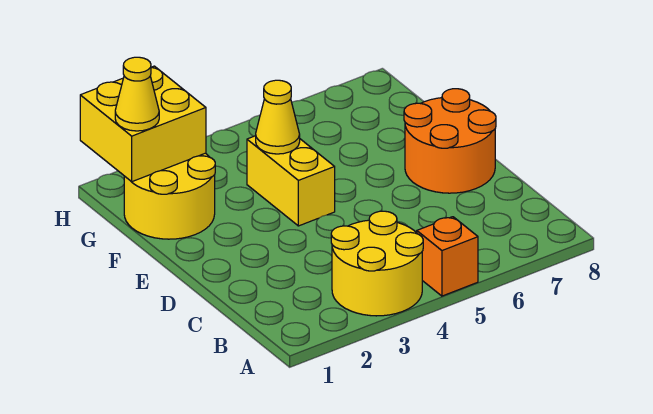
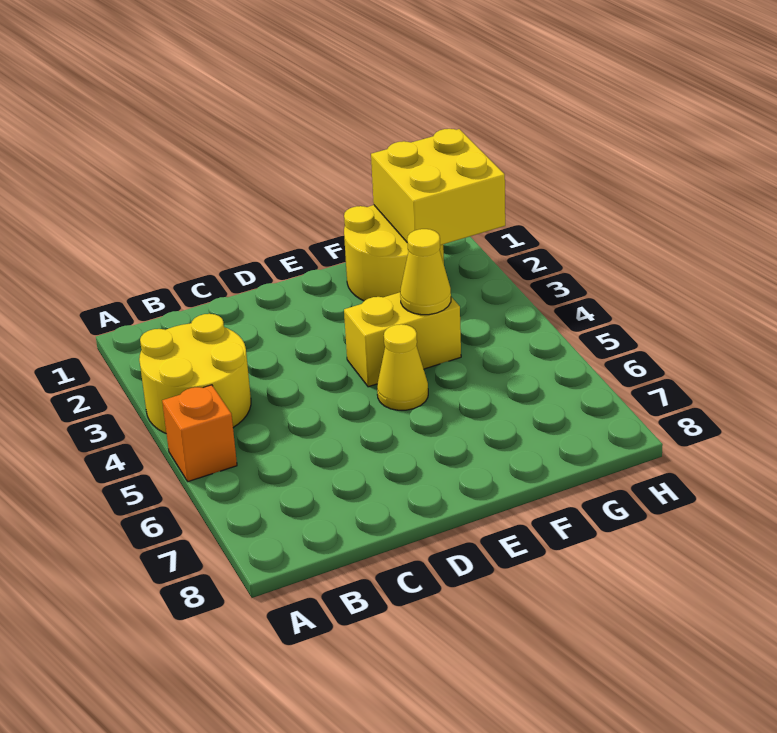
orange 2x2 round brick [404,89,496,193] -> none
yellow 1x1 cone [115,57,159,131] -> yellow 1x1 cone moved to [377,324,428,410]

